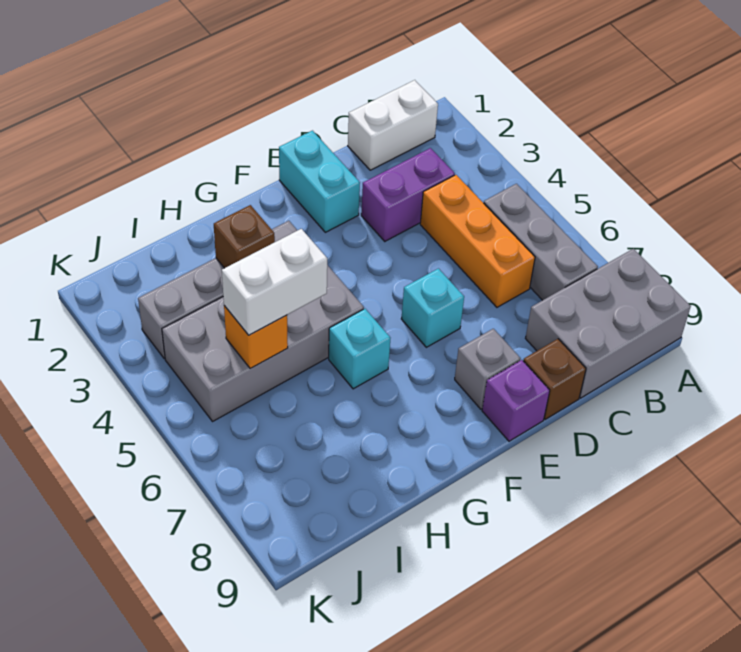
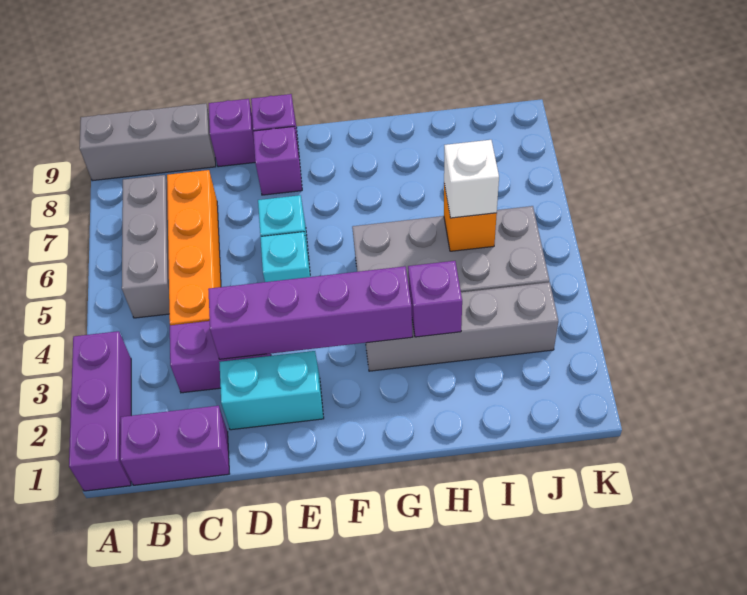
none -> purple 1x3 brick [69,331,131,491]
grey 2x3 brick [525,249,691,398] -> grey 1x3 brick [80,103,216,181]
white 1x2 brick [348,80,438,170] -> purple 1x2 brick [120,406,229,485]
orange 1x3 brick [420,175,535,307] -> orange 1x4 brick [167,170,221,325]
none -> purple 1x4 brick [208,266,413,359]
brown 1x1 brick [523,339,586,420] -> purple 1x1 brick [209,99,255,167]
cyan 1x2 brick [279,131,360,232] -> cyan 1x2 brick turned to [219,351,324,430]
grey 1x1 brick [455,329,520,409] -> purple 1x1 brick [253,127,302,195]
cyan 1x1 brick [329,309,390,389] -> cyan 1x1 brick moved to [260,232,310,282]
brown 1x1 brick [214,205,275,268] -> purple 1x1 brick [408,261,462,337]
white 1x2 brick [222,229,327,335] -> white 1x1 brick [444,140,499,218]

